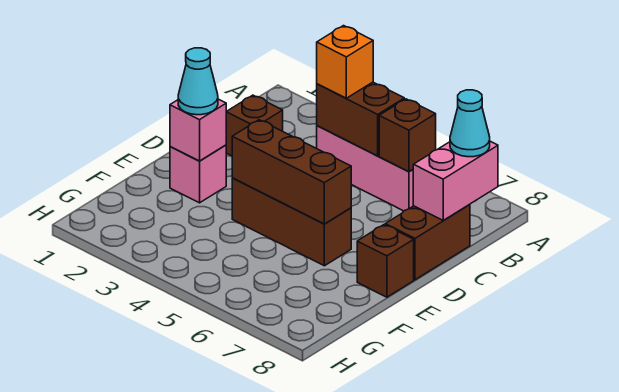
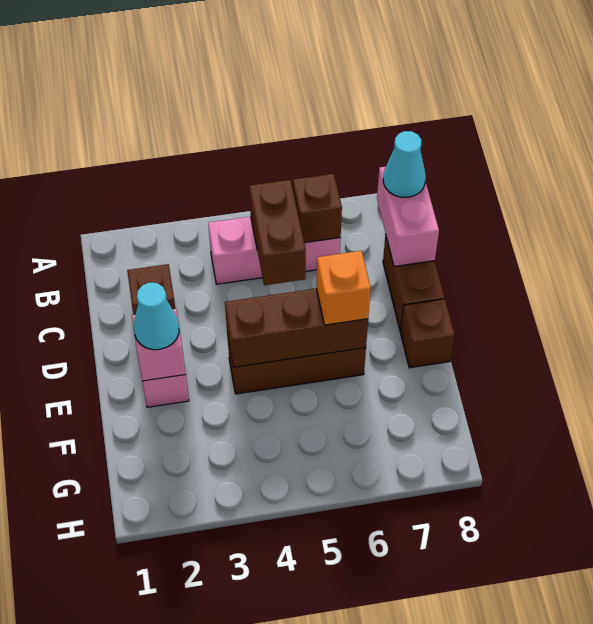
brown 1x2 brick [317,82,404,156] -> brown 1x2 brick turned to [249,180,306,285]
orange 1x1 brick [317,26,373,98] -> orange 1x1 brick moved to [316,251,371,325]

